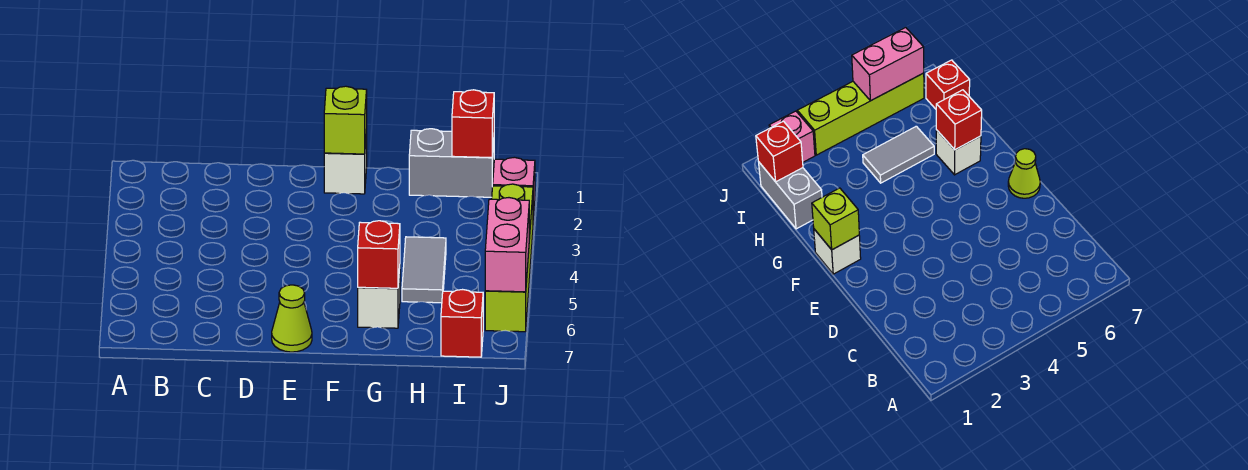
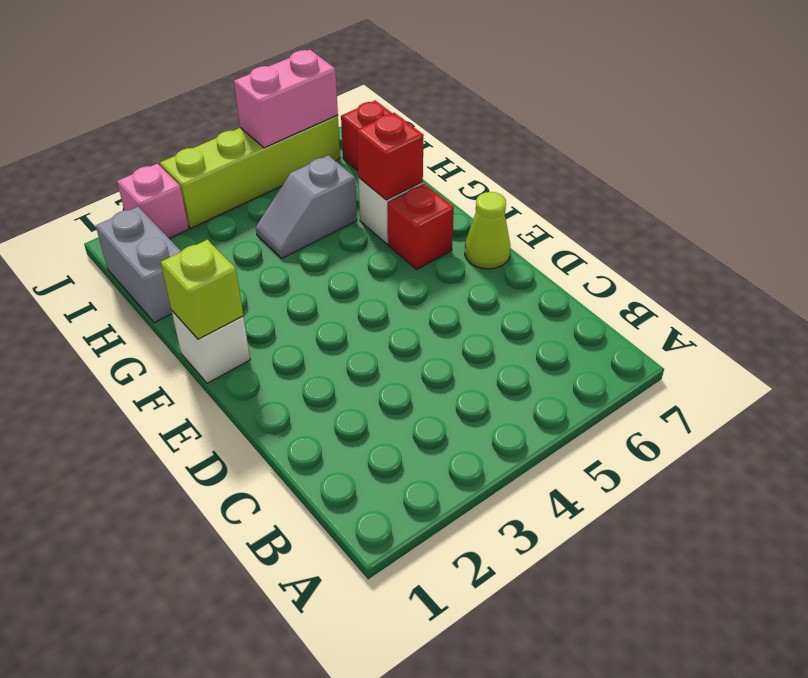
grey 1x2 tile [402,237,446,303] -> grey 1x2 slope [256,155,357,258]
red 1x1 brick [452,90,494,158] -> red 1x1 brick moved to [388,184,454,270]

